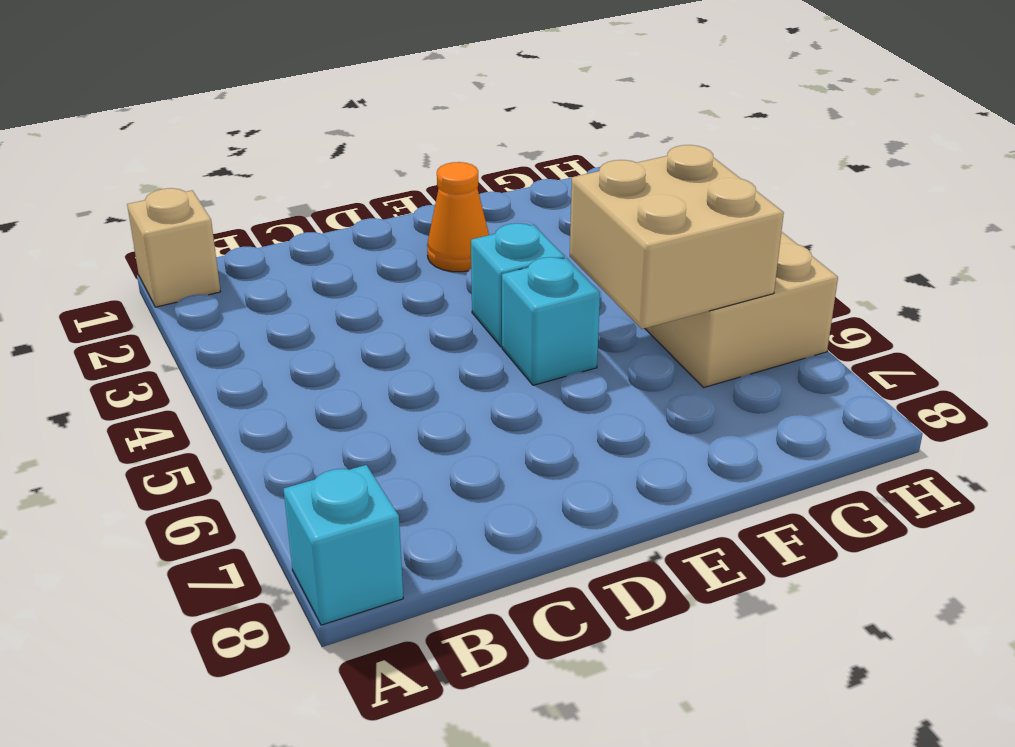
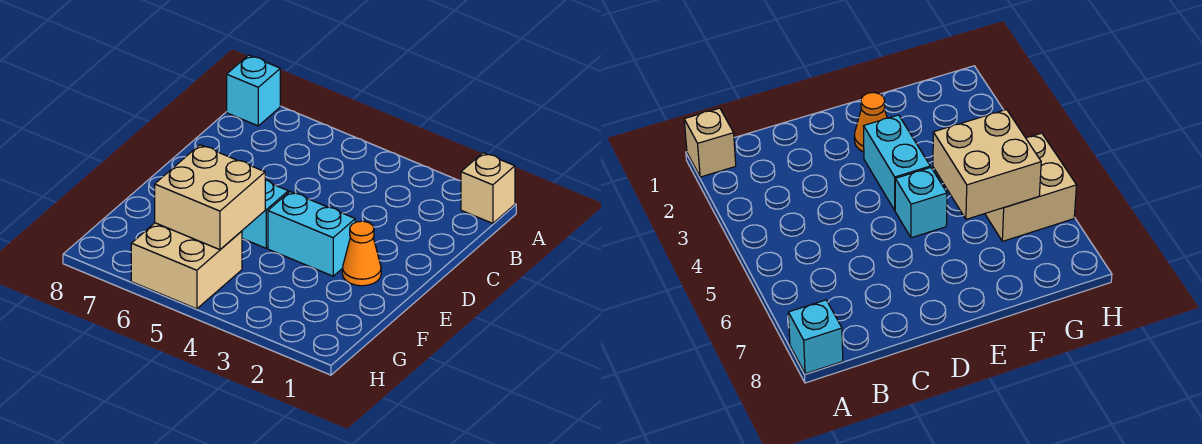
cyan 1x1 brick [471,223,565,347] -> cyan 1x2 brick [268,192,355,276]

